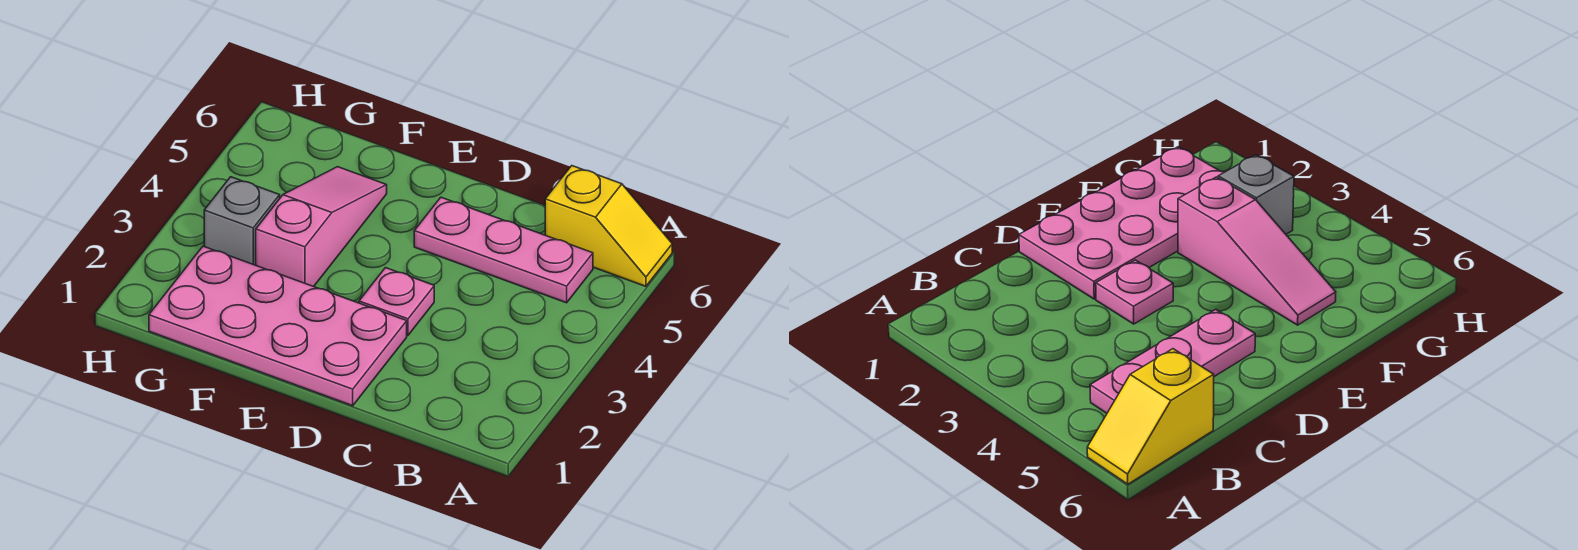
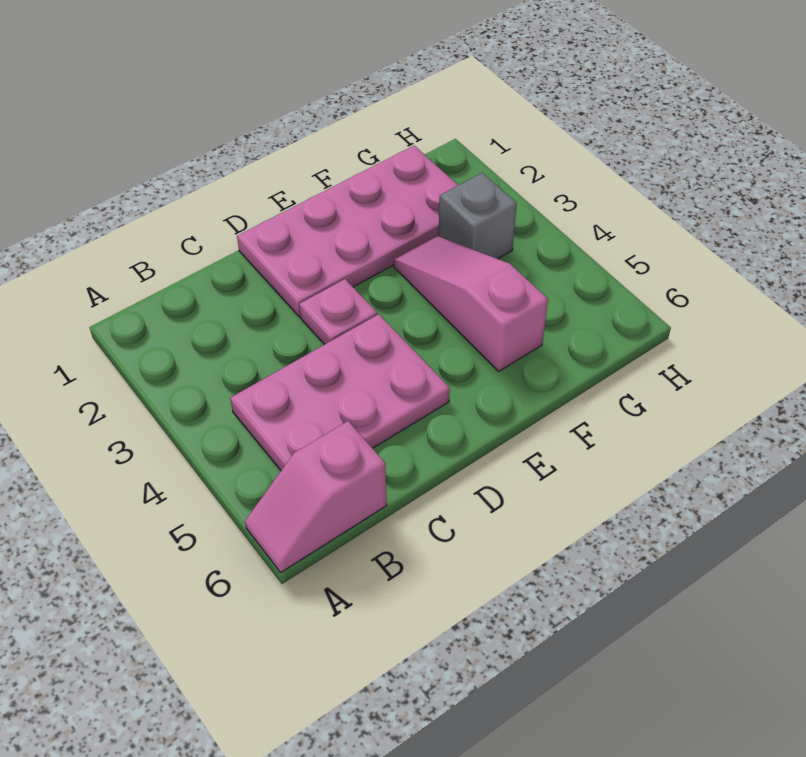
yellow 1x2 slope [545,166,672,286] -> pink 1x2 slope [245,421,387,572]
pink 1x3 plate [414,197,593,303] -> pink 2x3 plate [230,314,450,470]
pink 1x3 slope [256,167,387,287] -> pink 1x3 slope turned to [394,236,548,371]

